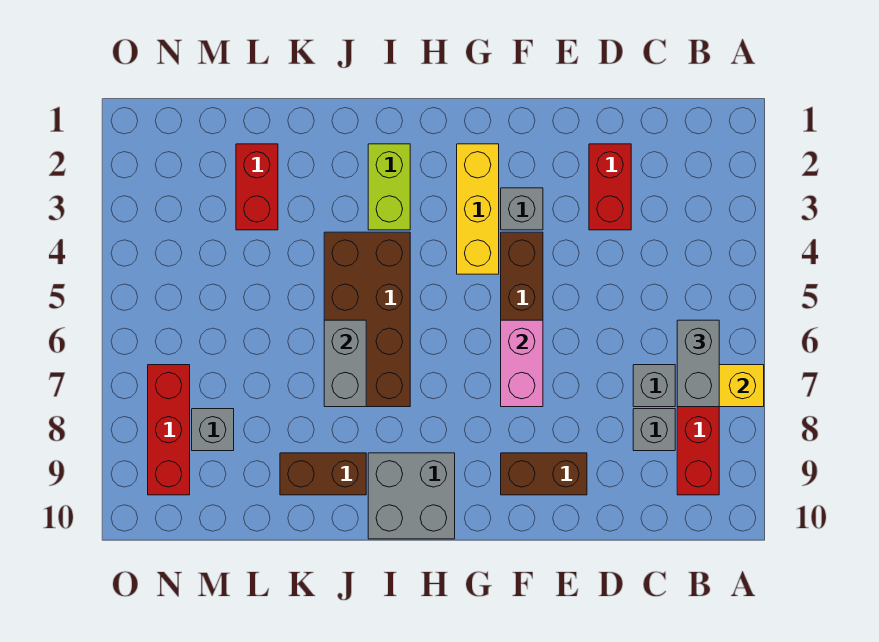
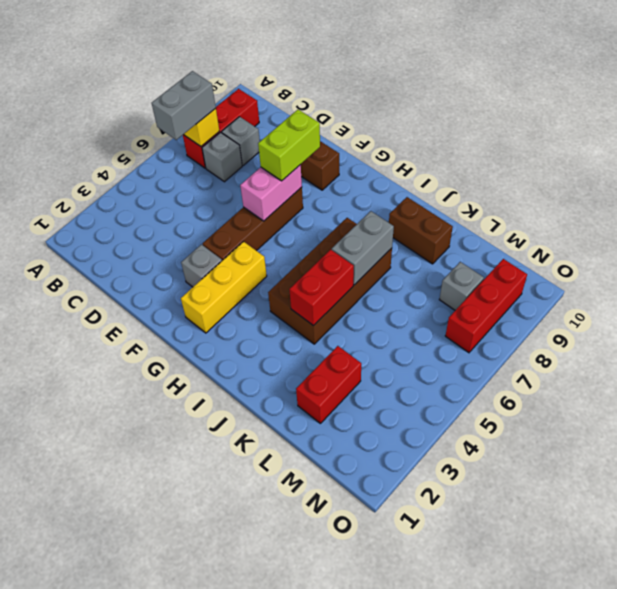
red 1x2 brick [589,144,631,230] -> red 1x2 brick moved to [289,249,354,326]
grey 2x2 brick [368,453,455,539] -> none
lime 1x2 brick [368,144,410,230] -> lime 1x2 brick moved to [258,110,320,181]

